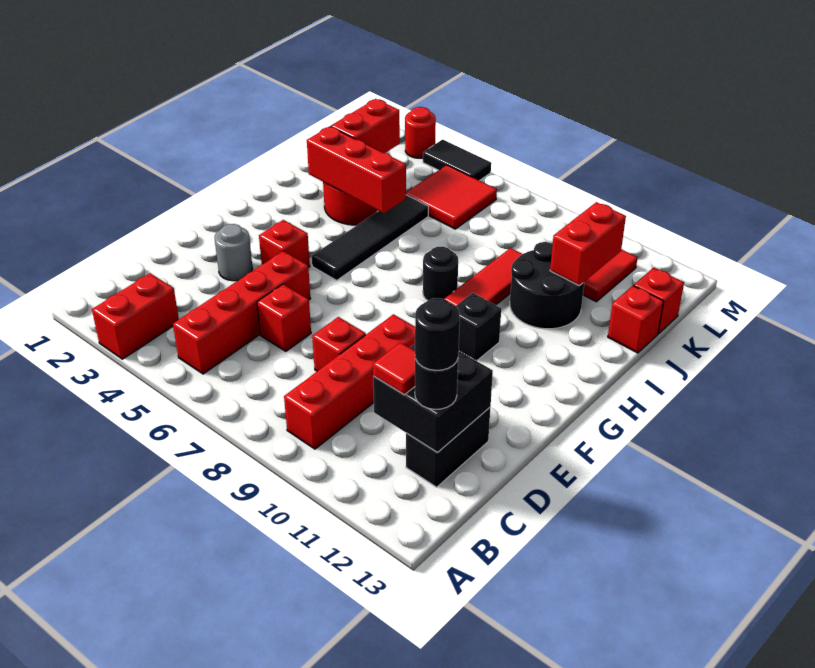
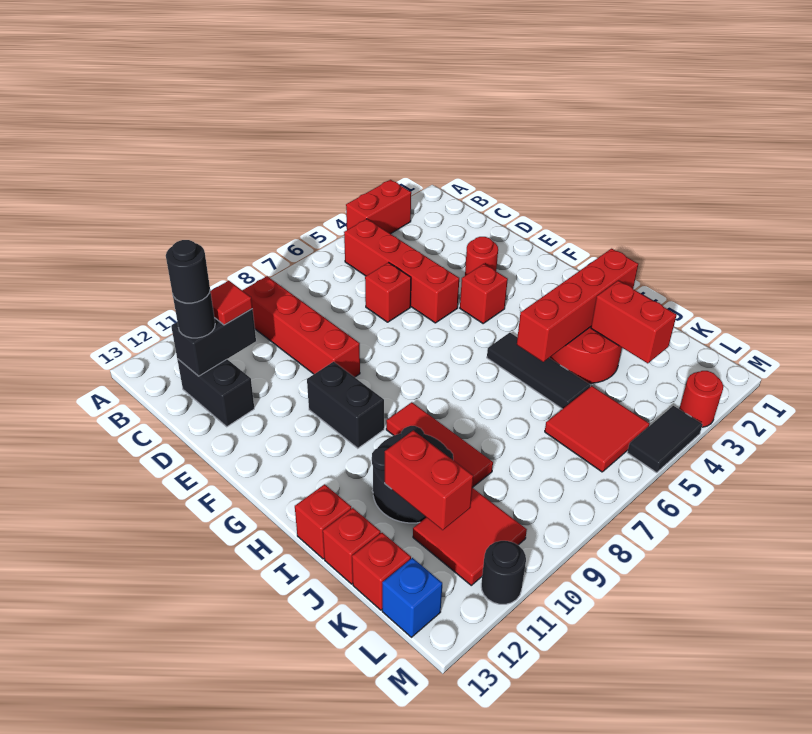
red 1x2 brick [92,273,179,359] -> red 1x2 brick turned to [346,180,411,234]
black 2x2 brick [373,344,493,453] -> black 1x2 brick [171,309,256,376]
red 1x1 brick [312,317,366,371] -> red 1x1 brick moved to [295,484,351,559]
grey 1x1 round brick [215,224,253,281] -> red 1x1 round brick [465,237,498,276]
black 1x4 tile [312,195,428,280] -> black 1x3 tile [487,333,590,409]
black 1x1 brick [455,293,501,361] -> black 1x2 brick [307,362,384,448]
black 1x1 round brick [423,247,458,301] -> black 1x1 round brick moved to [481,541,526,604]
red 1x3 brick [307,126,406,213] -> red 1x4 brick [517,249,638,362]
none -> blue 1x1 brick [382,558,442,637]

